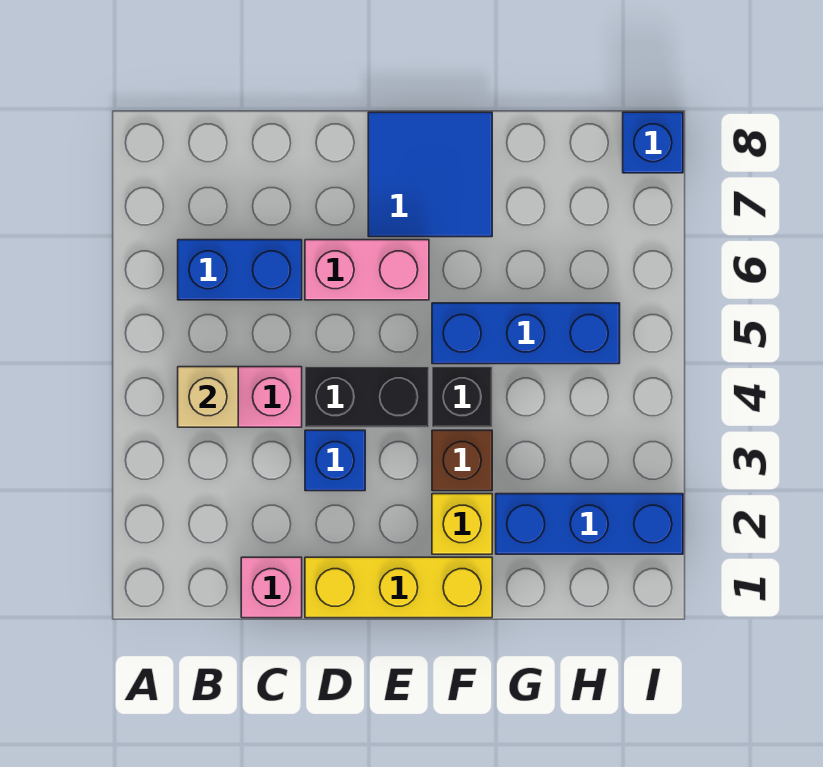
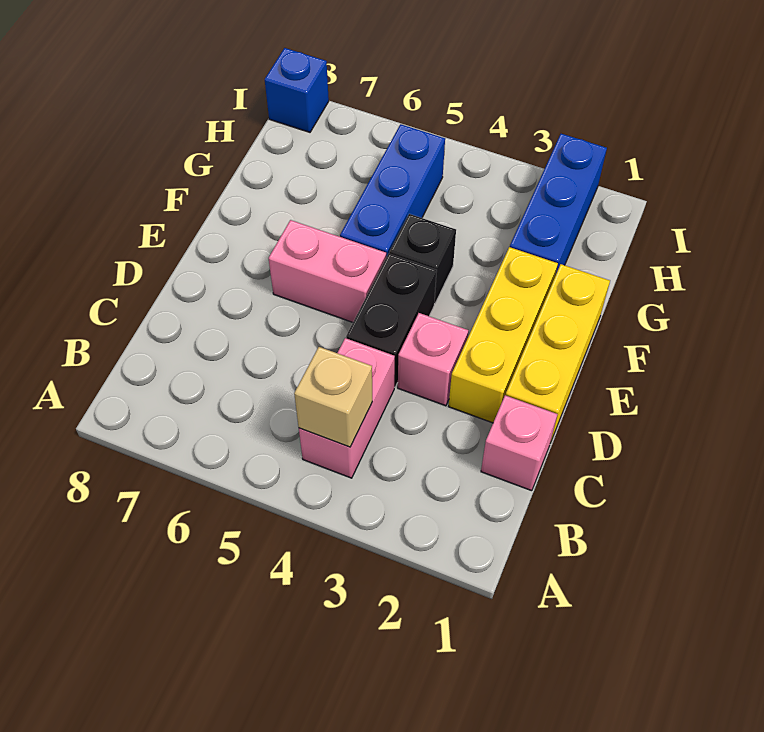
blue 1x2 brick [178,240,302,300] -> none
blue 1x1 brick [305,430,365,491] -> pink 1x1 brick [398,313,468,406]
pink 1x2 brick [305,240,429,300] -> pink 1x2 brick turned to [268,220,386,322]
blue 2x2 tile [368,112,492,237] -> none
yellow 1x1 brick [432,494,492,554] -> yellow 1x3 brick [449,247,558,423]
brown 1x1 brick [432,430,492,491] -> none

